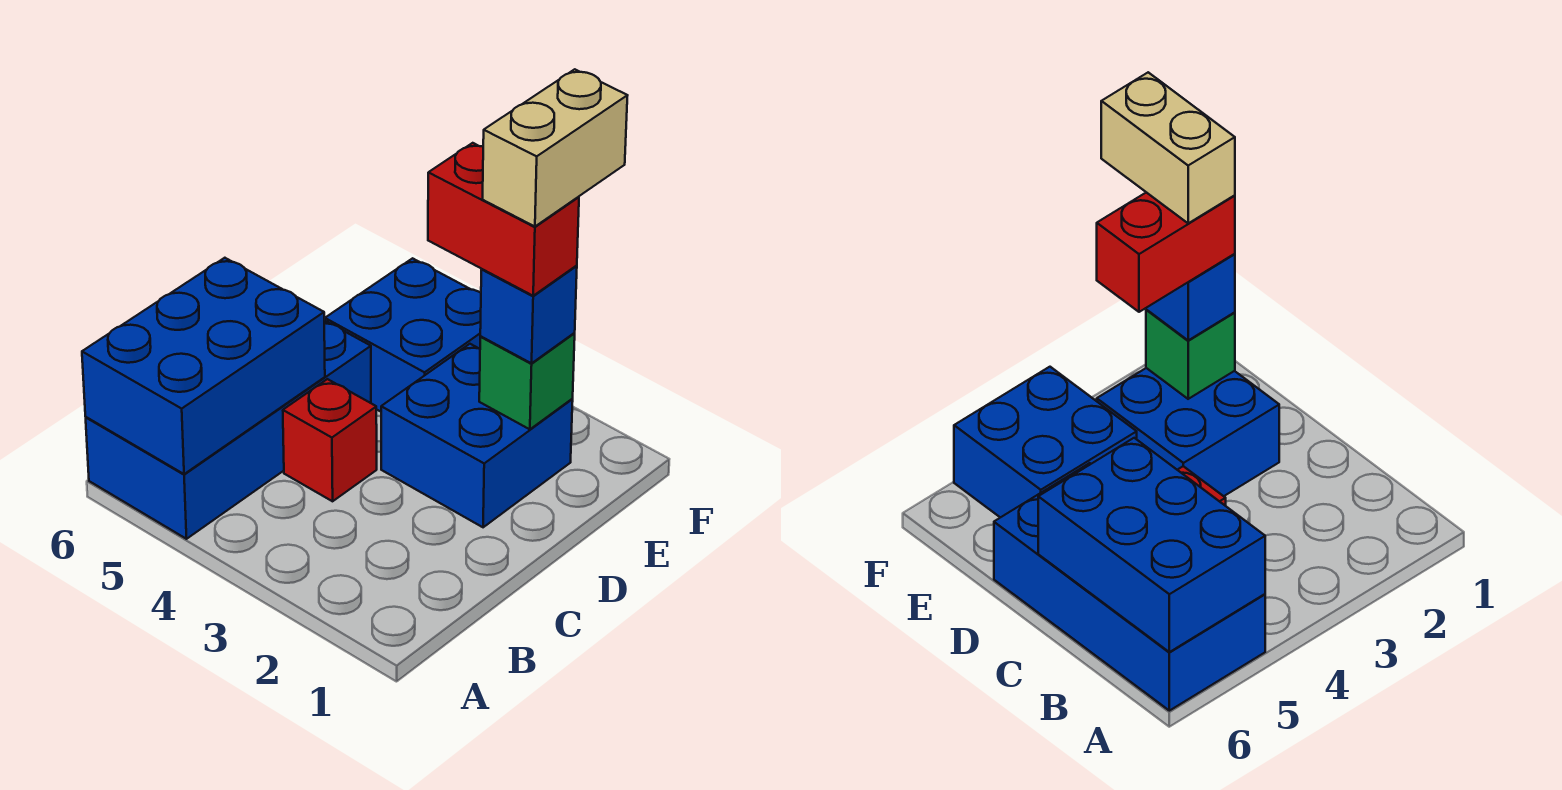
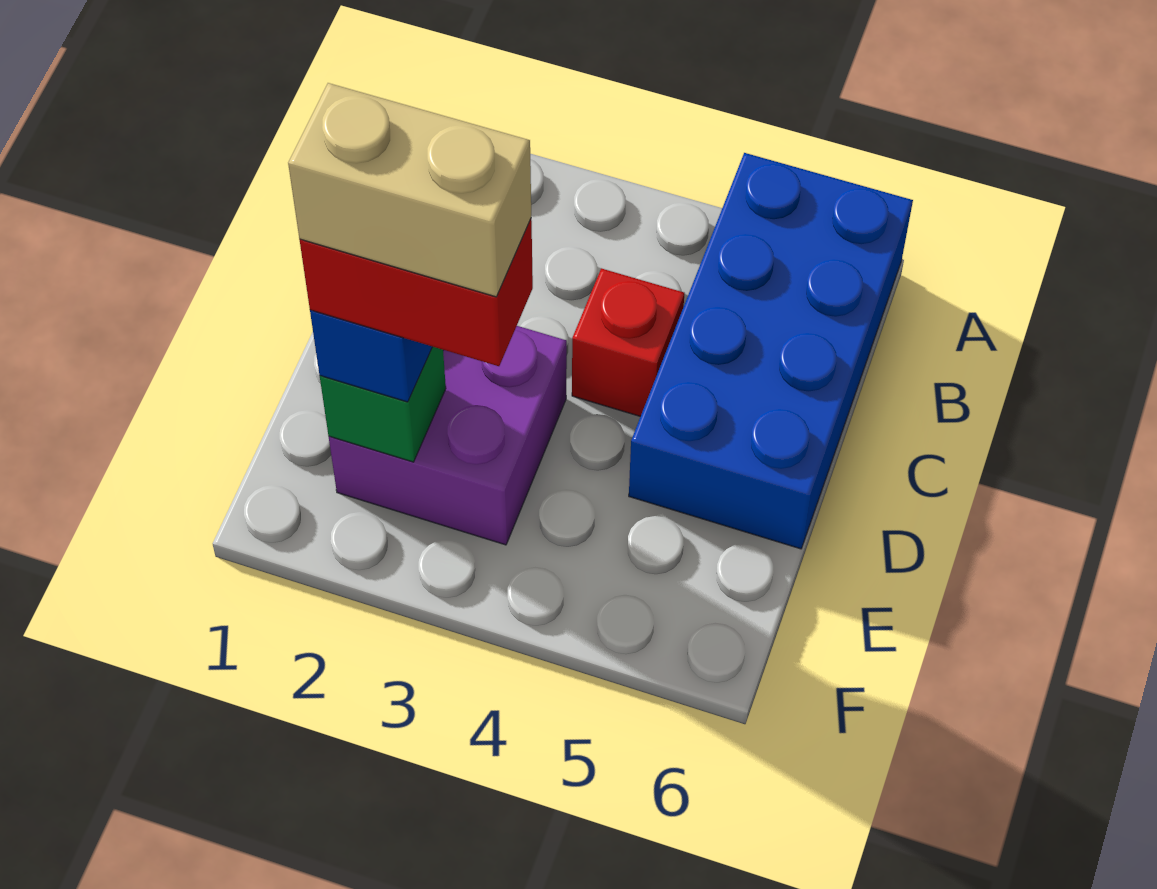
blue 2x3 brick [82,258,325,474] -> none
blue 2x2 brick [381,344,573,527] -> purple 2x2 brick [329,326,567,545]
tan 1x2 brick [483,69,628,227] -> tan 1x2 brick turned to [288,83,531,297]
blue 2x2 brick [325,258,481,412] -> none

